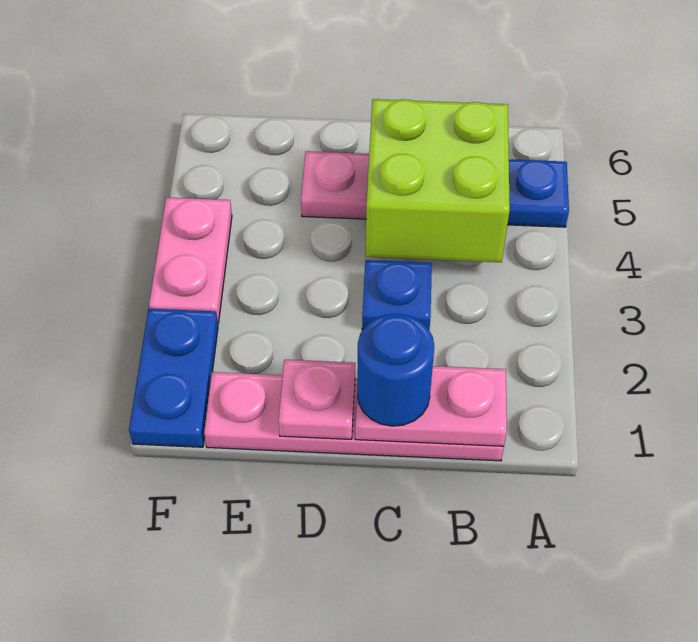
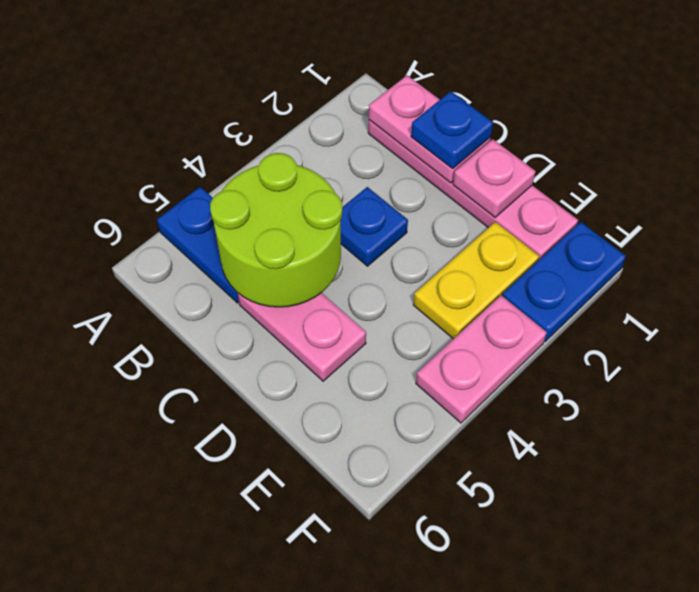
lime 2x2 brick [366,99,510,262] -> lime 2x2 round brick [210,153,342,307]
blue 1x1 round brick [357,314,434,426] -> blue 1x1 plate [411,91,493,169]
none -> yellow 1x2 plate [413,222,539,339]

